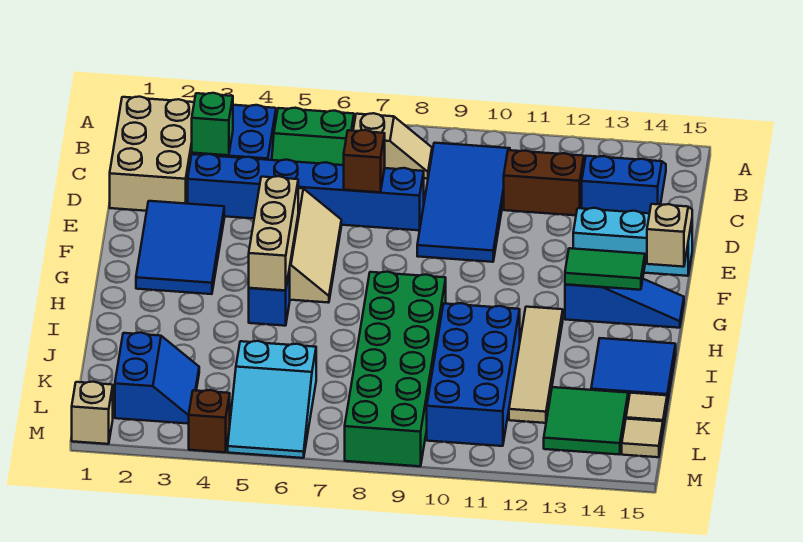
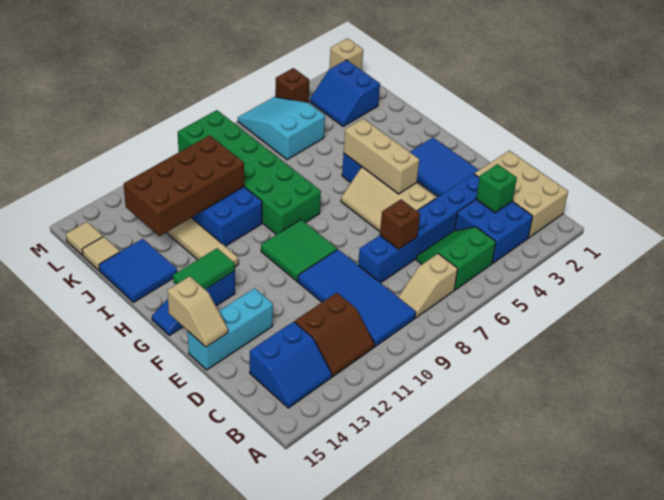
none -> brown 2x4 brick [124,135,244,236]
green 2x2 tile [544,387,628,455] -> green 2x2 tile moved to [261,220,337,281]

